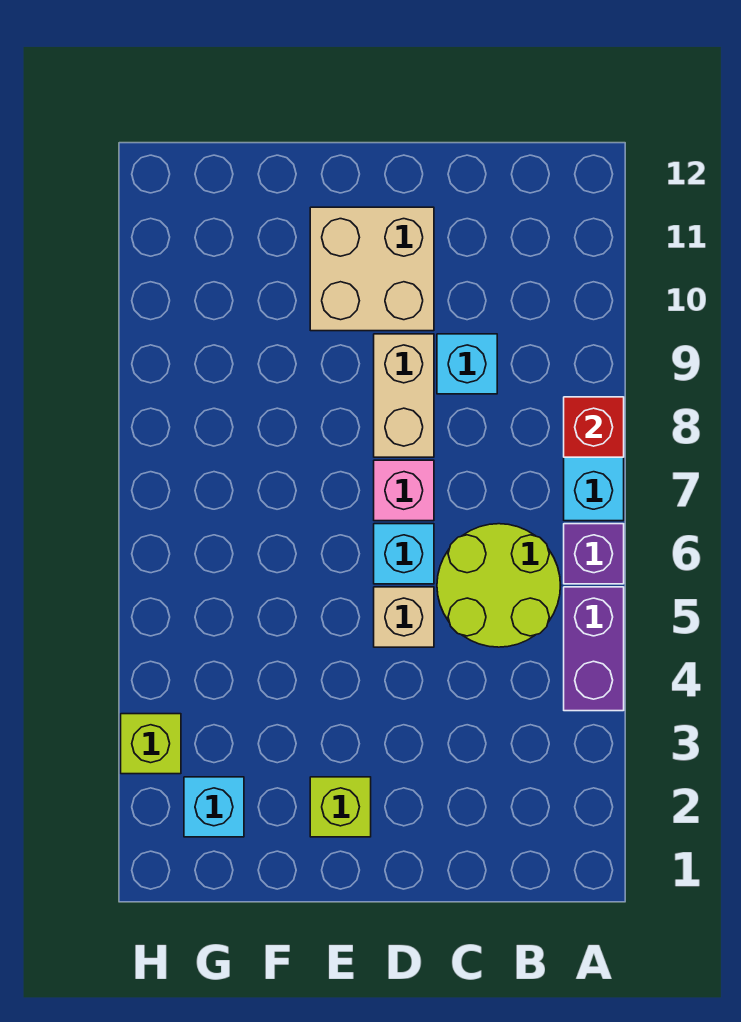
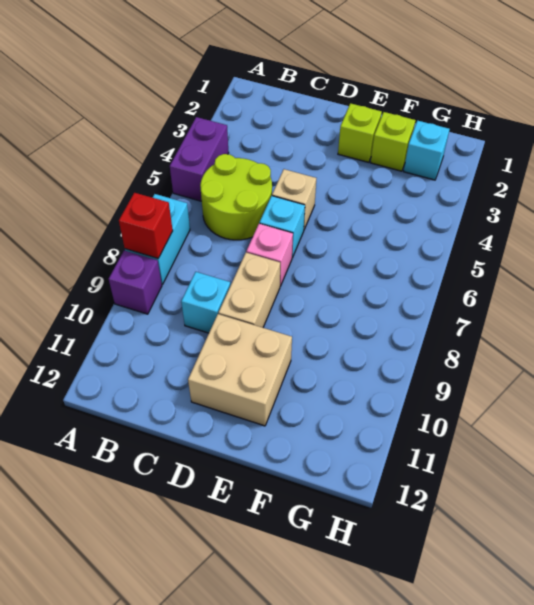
purple 1x1 brick [564,524,624,584] -> purple 1x1 brick moved to [109,250,162,314]
lime 1x1 brick [121,714,181,774] -> lime 1x1 brick moved to [370,112,415,171]

